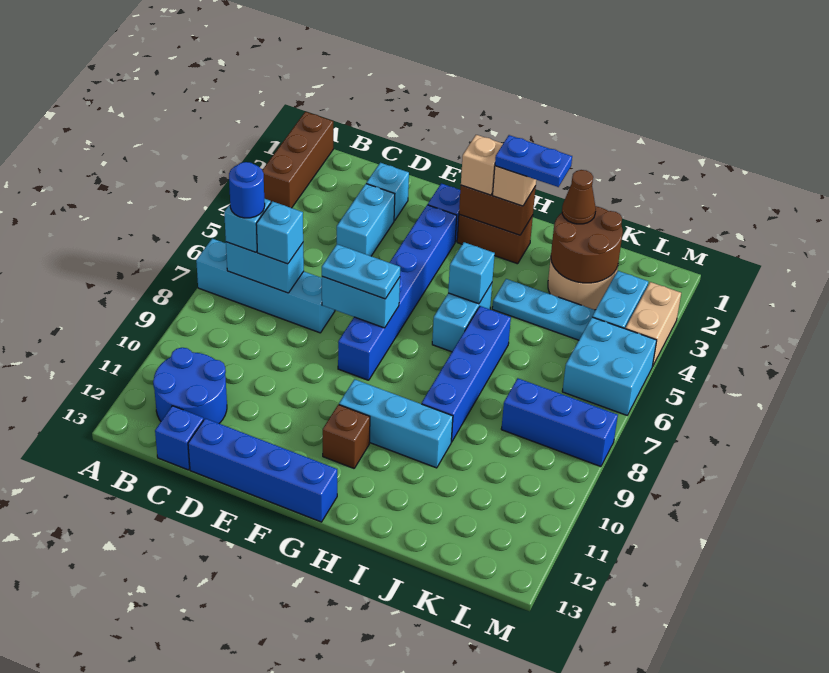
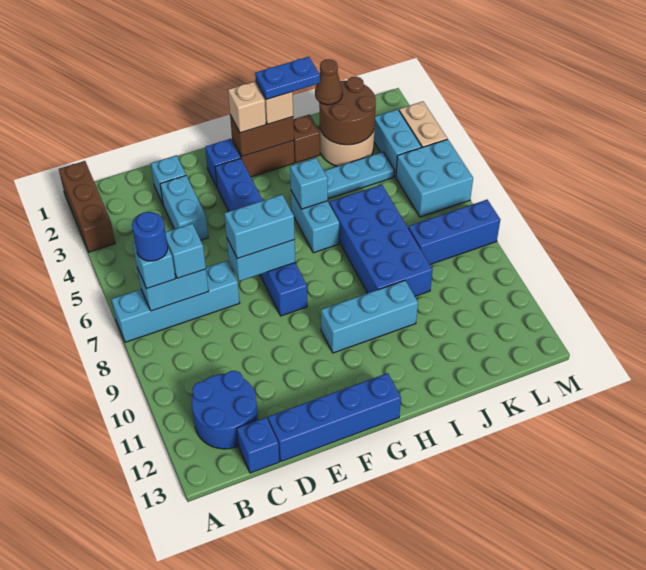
cyan 1x2 plate [322,244,400,299] -> cyan 1x2 brick [224,195,295,259]
brown 1x1 brick [323,405,370,468] -> brown 1x1 brick moved to [293,115,320,163]
blue 1x4 brick [422,306,511,442] -> blue 2x4 brick [329,185,433,296]

